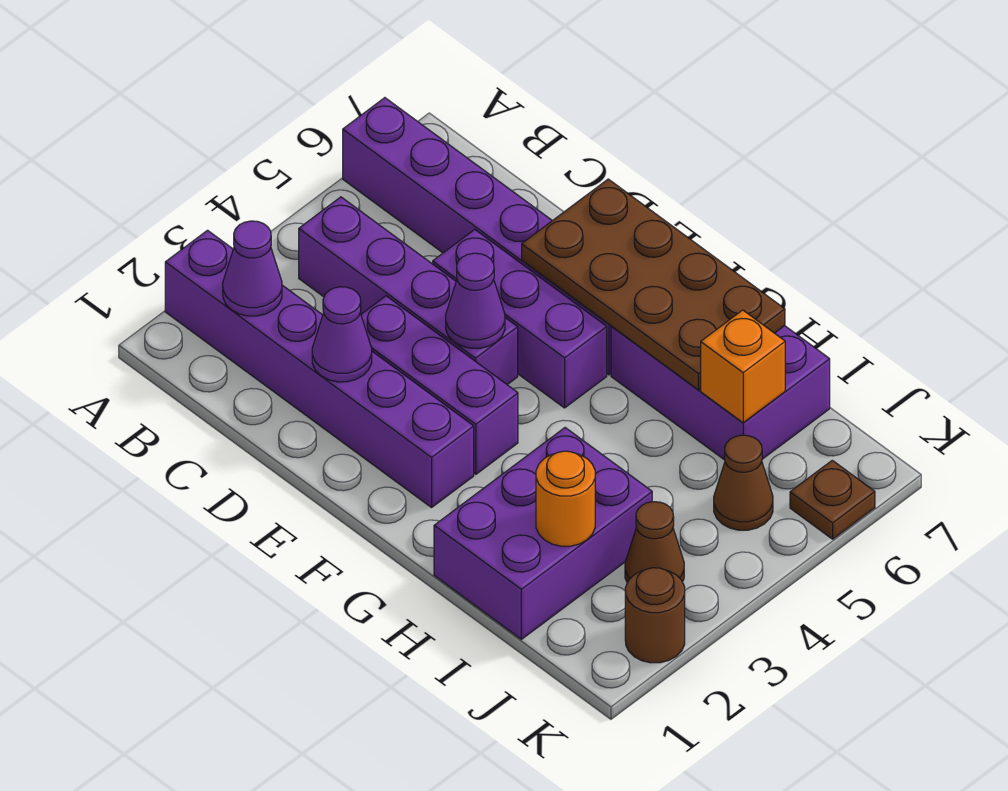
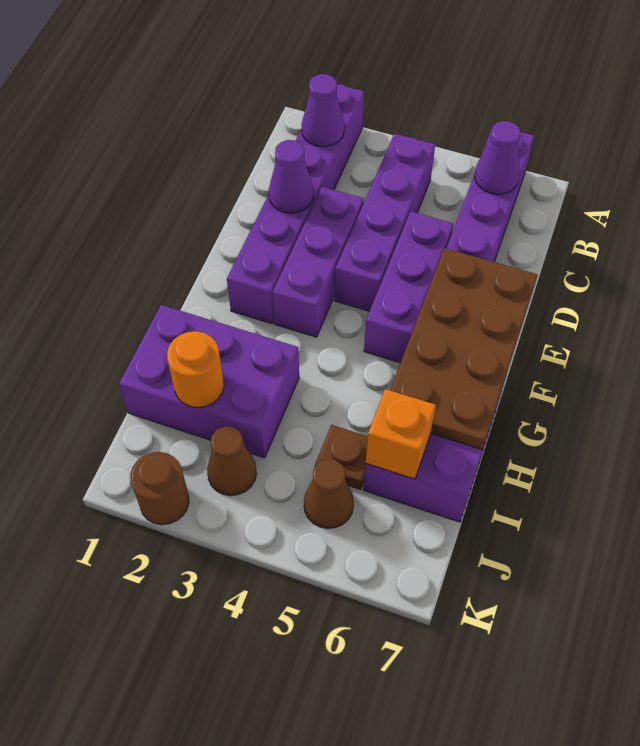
purple 1x1 cone [446,253,505,348] -> purple 1x1 cone moved to [475,121,520,194]
brown 1x1 plate [790,460,875,539] -> brown 1x1 plate moved to [315,425,368,489]

